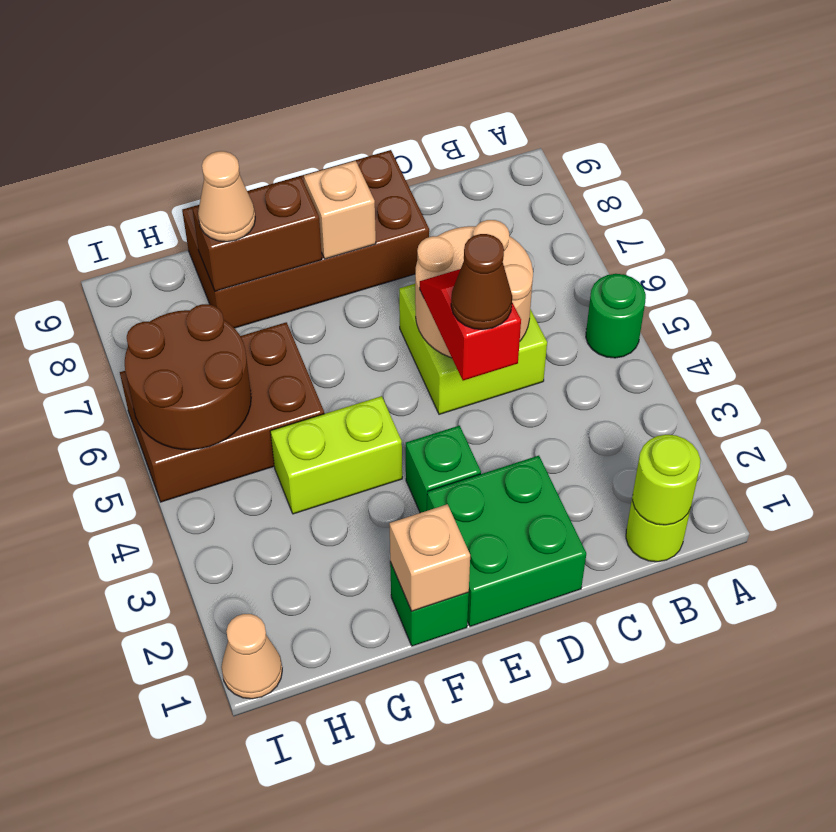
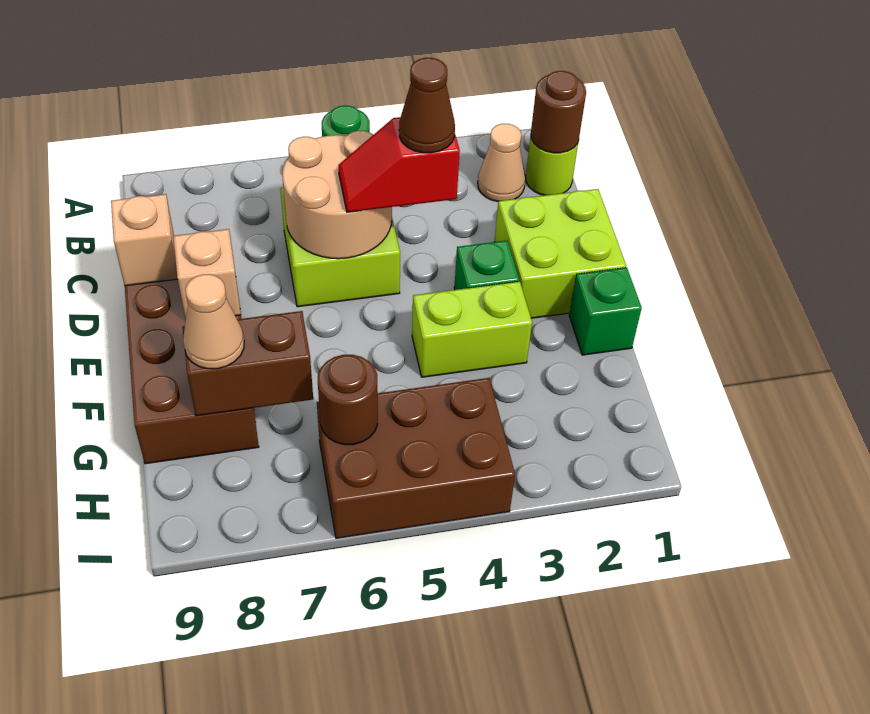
lime 1x1 round brick [633,435,700,525] -> brown 1x1 round brick [531,71,586,153]
green 2x2 brick [427,456,586,627] -> lime 2x2 brick [495,189,626,318]
tan 1x1 brick [389,504,470,611] -> tan 1x1 brick moved to [111,194,178,286]
lime 1x2 brick [270,396,402,514] -> lime 1x2 brick turned to [412,282,532,377]
brown 1x2 brick [192,176,322,291] -> brown 1x2 brick turned to [183,311,313,416]
brown 2x3 brick [120,322,324,502] -> brown 2x3 brick turned to [317,378,515,538]
brown 2x2 round brick [125,304,251,450] -> brown 1x1 round brick [318,355,378,445]
tan 1x1 cone [221,614,282,699] -> tan 1x1 cone moved to [478,124,525,201]

